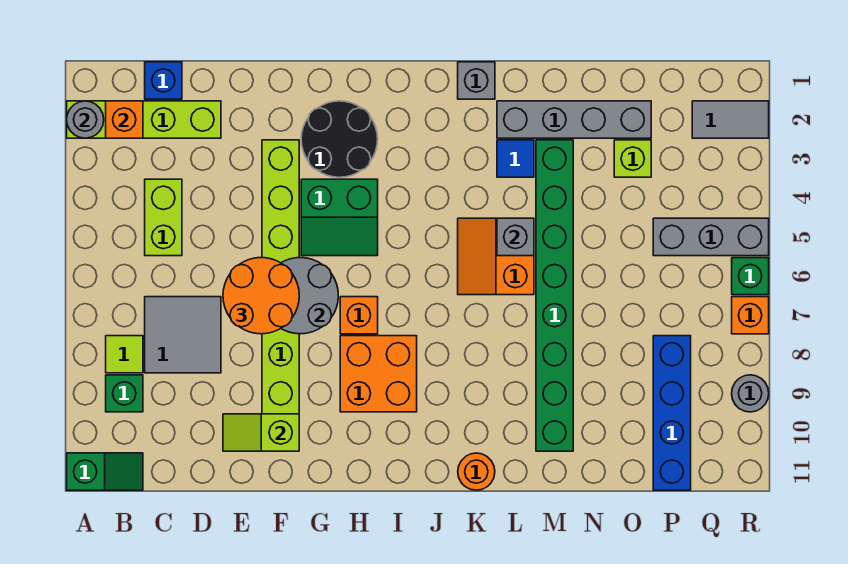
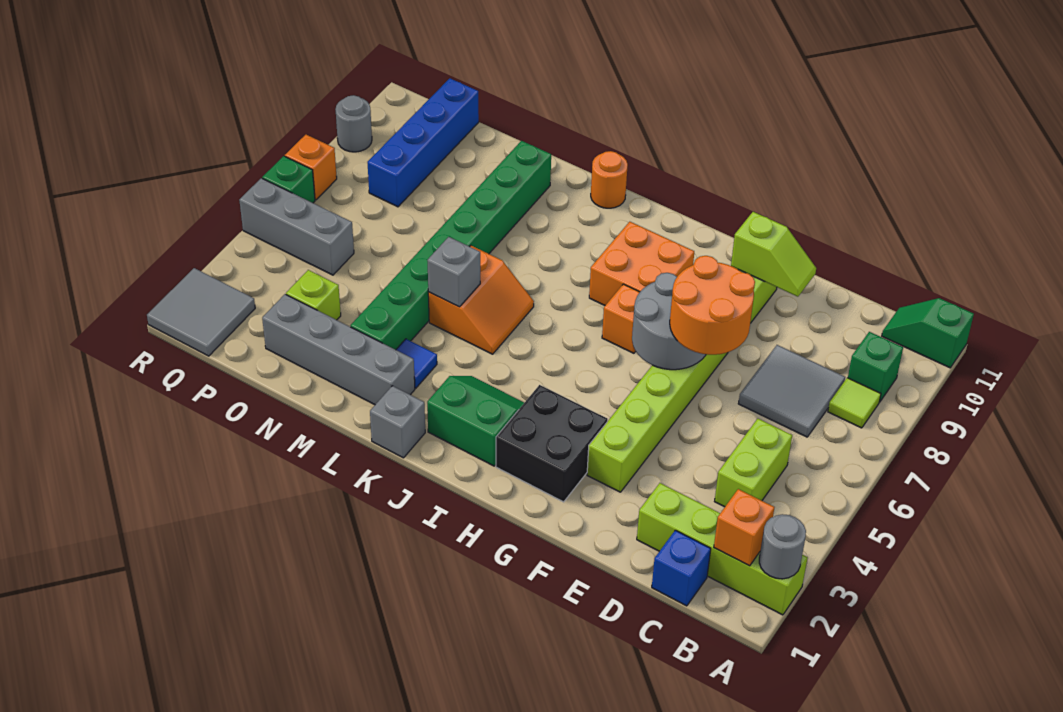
black 2x2 round brick [301,101,378,177] -> black 2x2 brick [496,385,608,502]
green 2x2 slope [301,179,378,256] -> green 2x2 slope moved to [427,376,524,466]
grey 1x2 tile [692,101,769,138] -> grey 2x2 tile [147,268,255,356]

